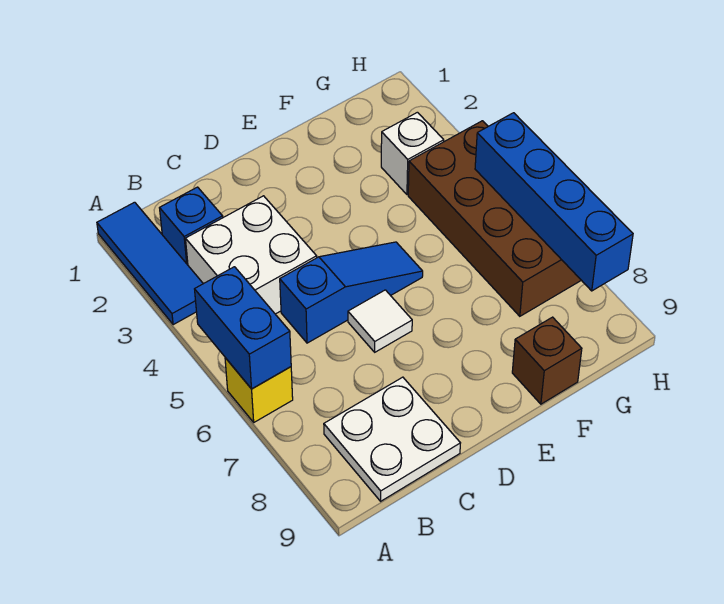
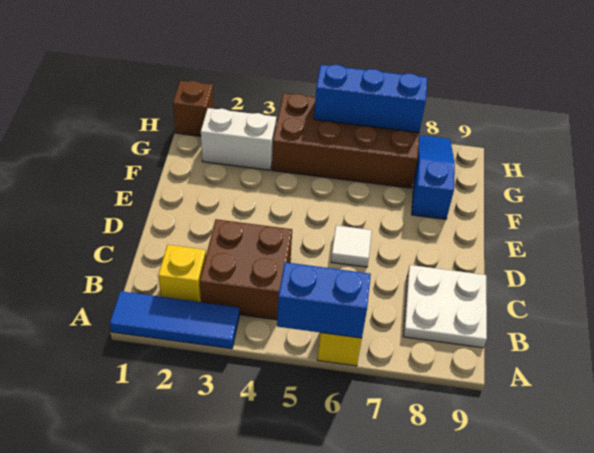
blue 1x1 brick [160,187,223,265] -> yellow 1x1 brick [158,245,206,302]
white 2x2 brick [185,196,317,314] -> brown 2x2 brick [200,219,292,320]
blue 1x3 slope [280,242,423,343] -> blue 1x3 slope moved to [412,135,455,219]
brown 1x1 brick [512,317,582,404] -> brown 1x1 brick moved to [173,81,214,136]
white 1x1 brick [381,112,444,195] -> white 1x2 brick [201,108,276,170]
blue 1x4 brick [475,113,633,291] -> blue 1x3 brick [314,65,427,133]

